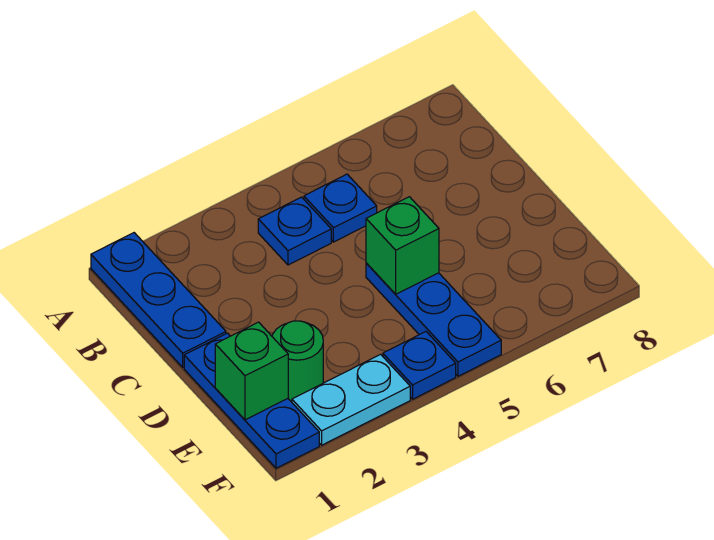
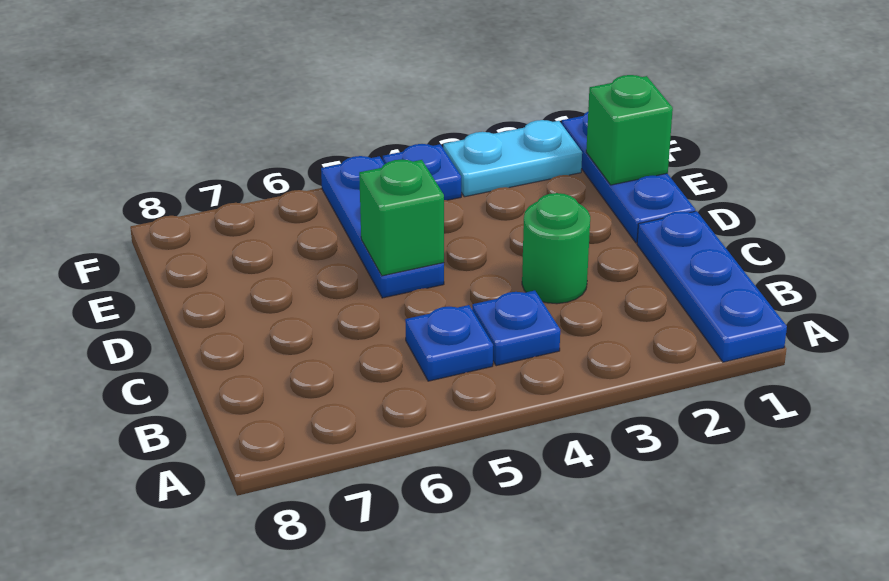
green 1x1 round brick [272,321,323,402] -> green 1x1 round brick moved to [522,193,590,304]

